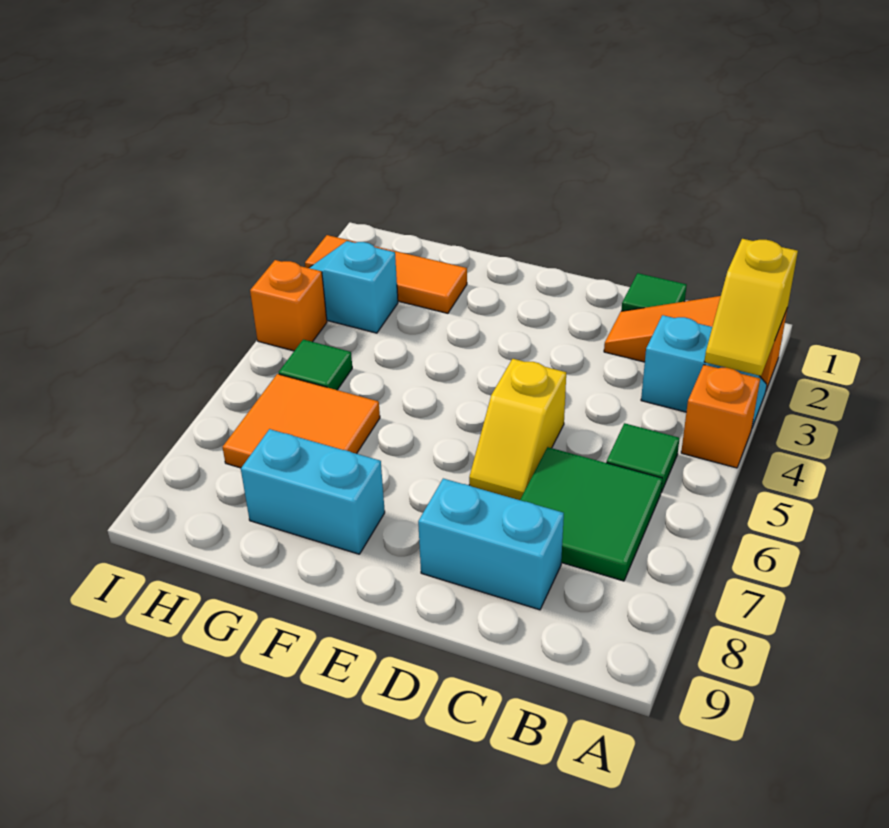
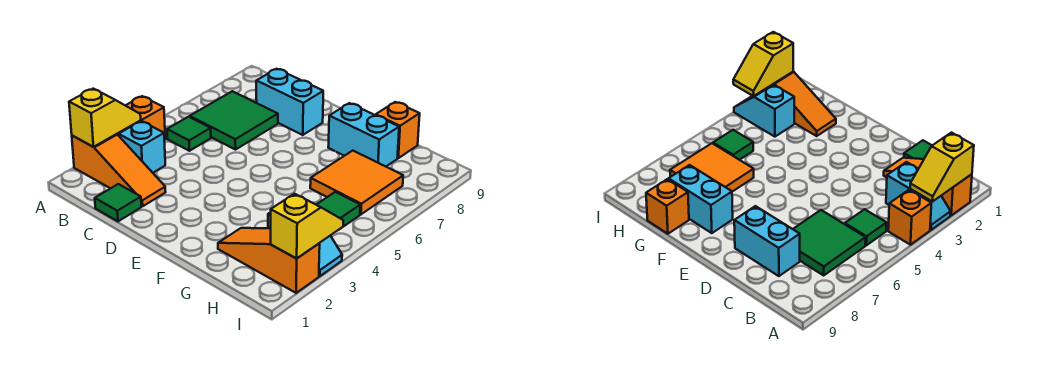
yellow 1x2 slope [469,359,566,500] -> yellow 1x2 slope moved to [271,194,343,259]
orange 1x3 tile [305,235,467,313] -> orange 1x3 slope [218,228,320,293]
orange 1x1 brick [250,260,327,351] -> orange 1x1 brick moved to [376,102,420,158]

